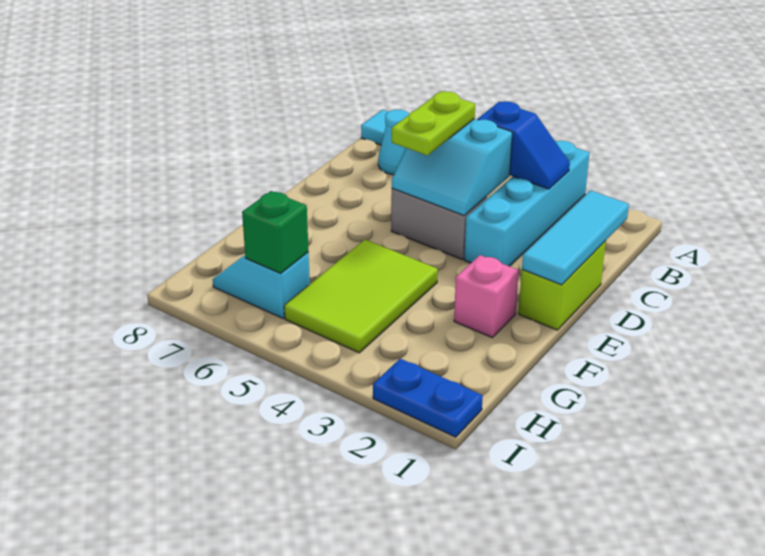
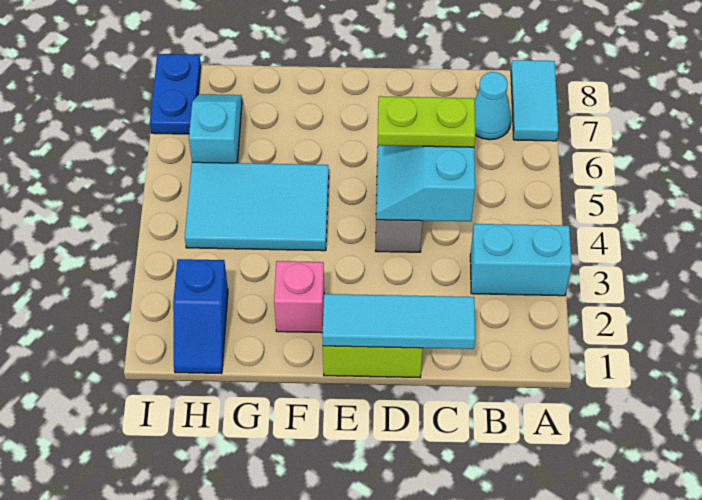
cyan 1x4 brick [464,141,589,266] -> cyan 1x2 brick [470,224,572,296]
blue 1x2 slope [478,101,570,189] -> blue 1x2 slope moved to [173,259,228,374]
lime 2x3 tile [284,239,438,353] -> cyan 2x3 tile [185,162,329,251]
green 1x1 brick [242,191,309,273] -> none
blue 1x2 plate [373,359,483,437] -> blue 1x2 plate moved to [150,54,201,134]

